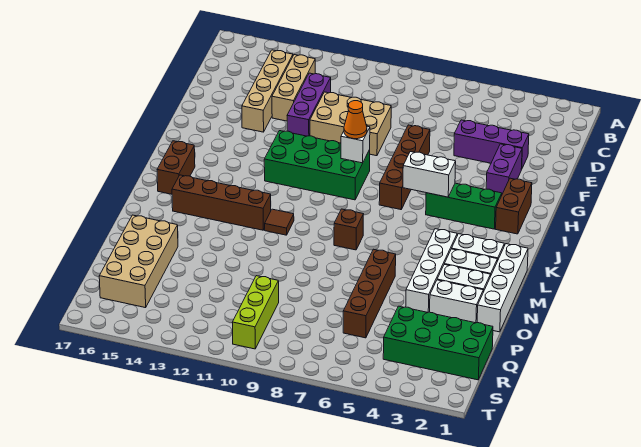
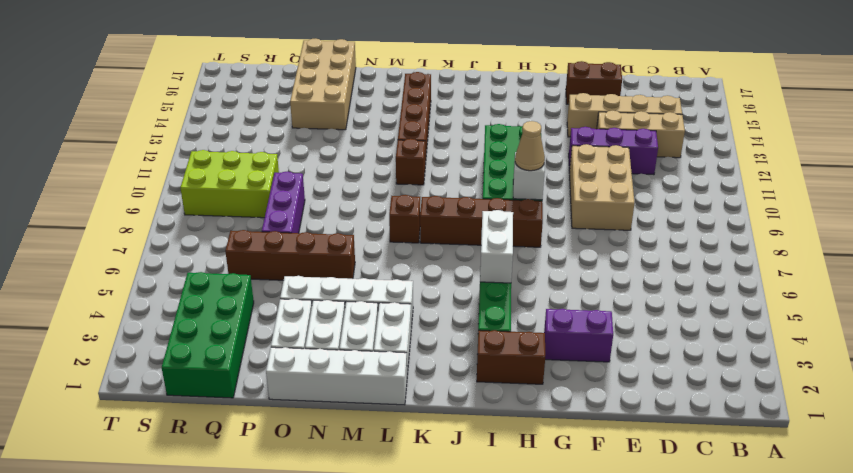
purple 1x3 brick [454,120,529,169] -> purple 1x3 brick moved to [262,171,305,233]
brown 1x4 brick [379,125,430,210] -> brown 1x4 brick moved to [420,196,543,247]
orange 1x1 cone [344,101,367,139] -> tan 1x1 cone [515,121,545,171]
brown 1x2 brick [157,141,195,194] -> brown 1x2 brick moved to [566,61,622,104]
brown 1x1 tile [265,209,294,235] -> brown 1x1 brick [396,139,425,185]
tan 2x4 brick [99,215,178,308] -> tan 2x4 brick turned to [290,39,356,130]
lime 1x3 brick [232,276,279,349] -> lime 2x3 brick [180,150,279,218]

